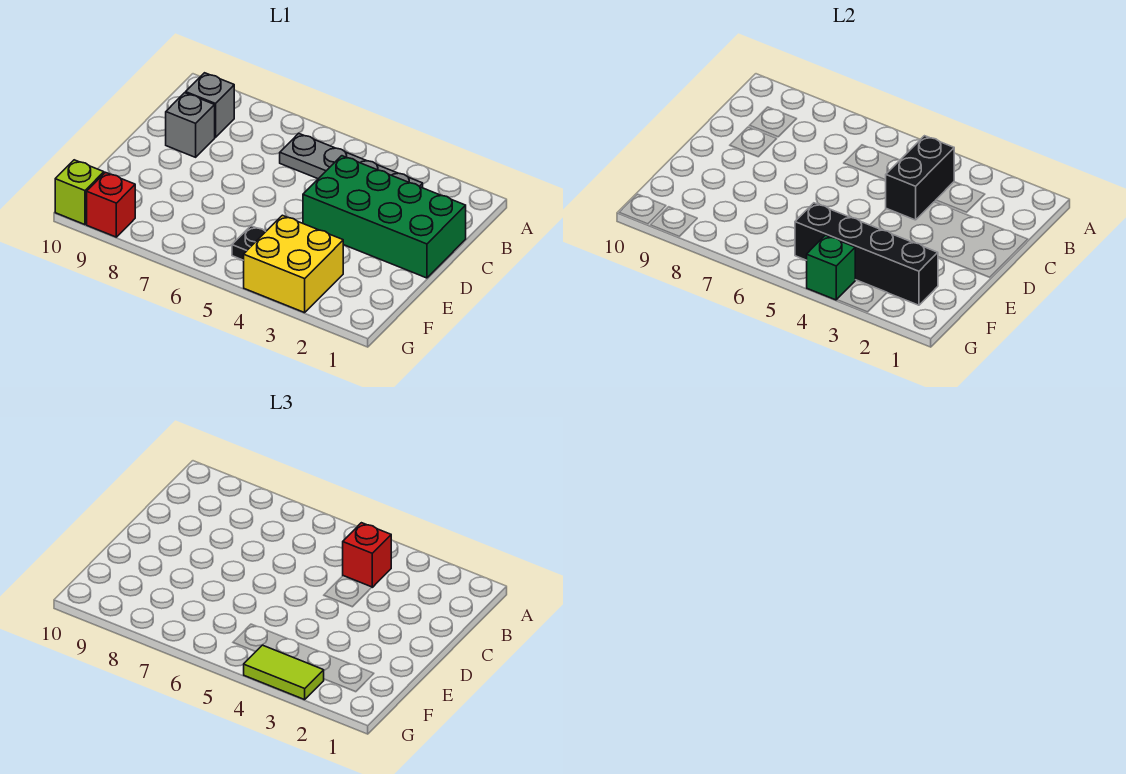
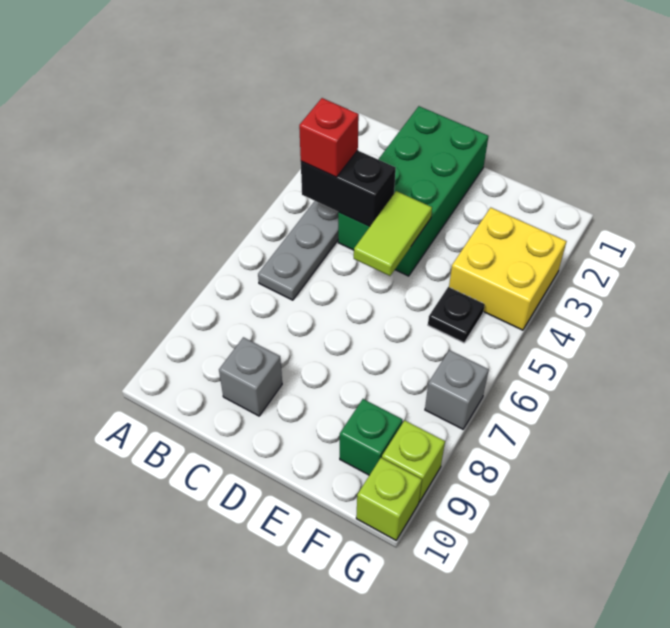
grey 1x1 brick [186,73,234,138] -> grey 1x1 brick moved to [425,350,489,429]
black 1x4 brick [795,203,938,305] -> none
lime 1x2 tile [244,645,324,700] -> lime 1x2 tile moved to [354,191,432,276]
green 1x1 brick [807,235,855,300] -> green 1x1 brick moved to [340,399,402,475]
red 1x1 brick [87,172,135,237] -> lime 1x1 brick [382,420,445,502]

